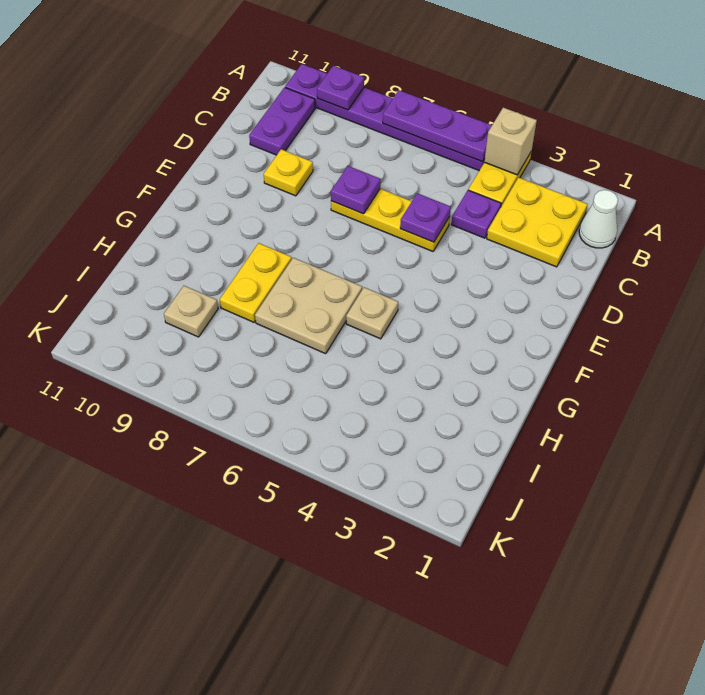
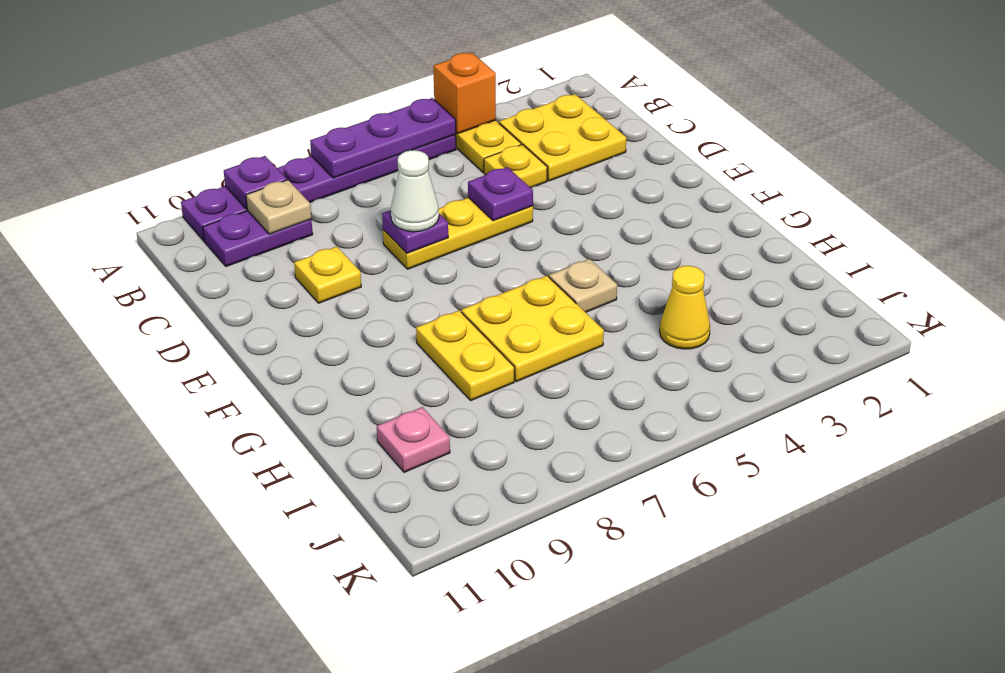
tan 1x1 brick [484,108,537,175] -> orange 1x1 brick [433,52,496,134]
white 1x1 cone [579,190,618,248] -> white 1x1 cone moved to [391,150,439,232]
purple 1x2 plate [249,87,315,155] -> purple 1x2 plate turned to [203,211,313,267]
purple 1x1 plate [451,190,501,238] -> yellow 1x1 plate [484,145,547,188]
tan 2x2 plate [255,258,362,354] -> yellow 2x2 plate [461,276,604,382]
none -> yellow 1x1 cone [660,266,710,349]
tan 1x1 plate [164,286,218,337] -> tan 1x1 plate moved to [246,180,311,234]
none -> pink 1x1 plate [377,407,450,472]

